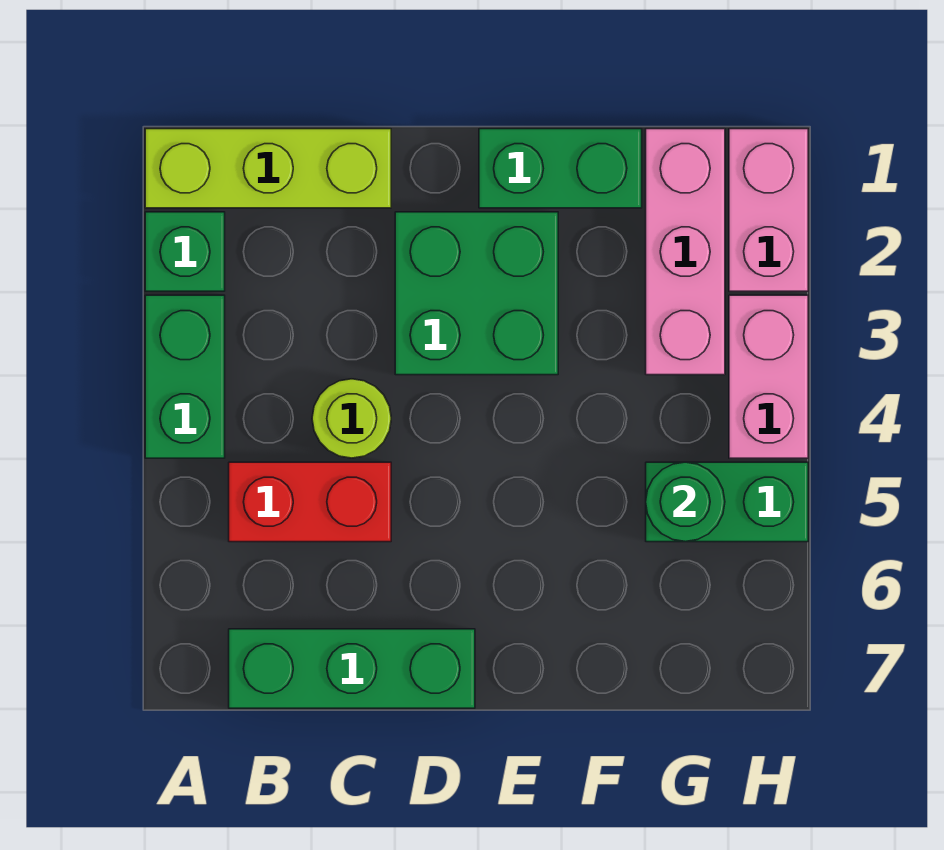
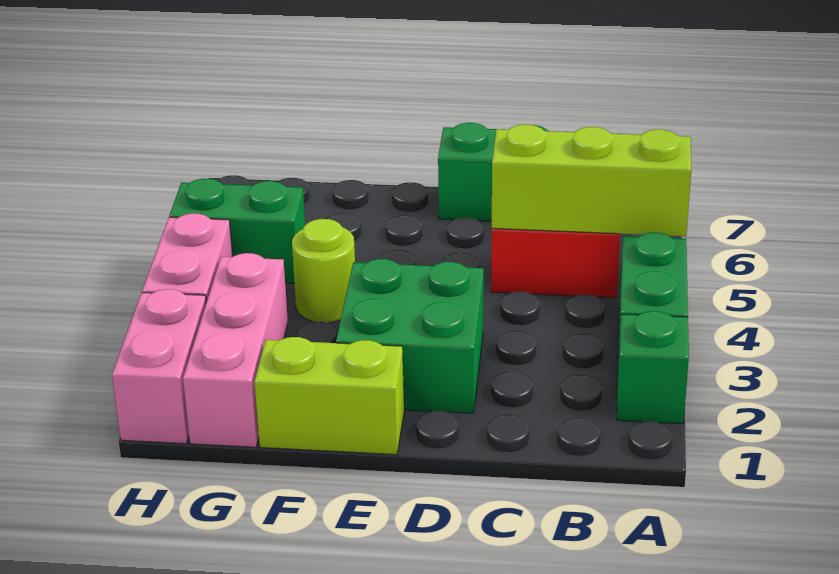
lime 1x3 brick [145,129,391,208] -> lime 1x3 brick moved to [492,124,691,236]
lime 1x1 round brick [312,379,391,458] -> lime 1x1 round brick moved to [292,219,355,323]
green 1x2 brick [479,129,642,208] -> lime 1x2 brick [254,337,404,455]
green 1x1 round brick [646,462,725,542] -> none

